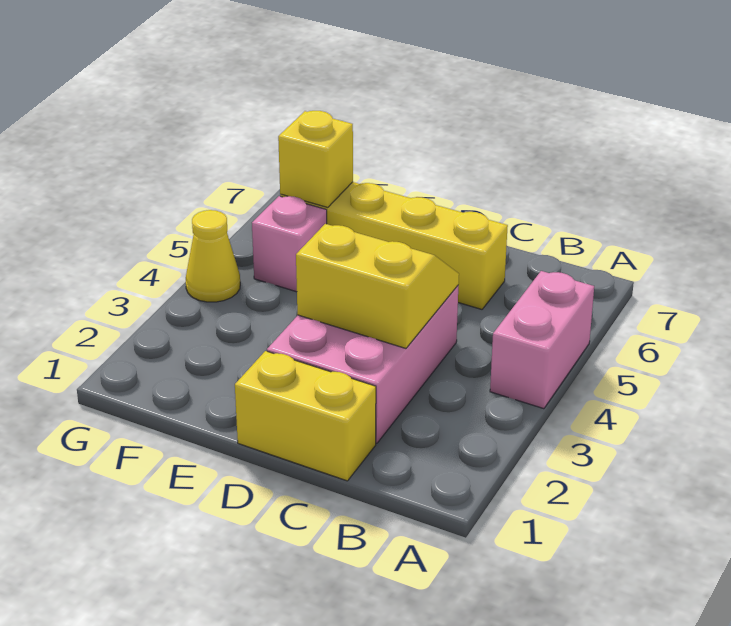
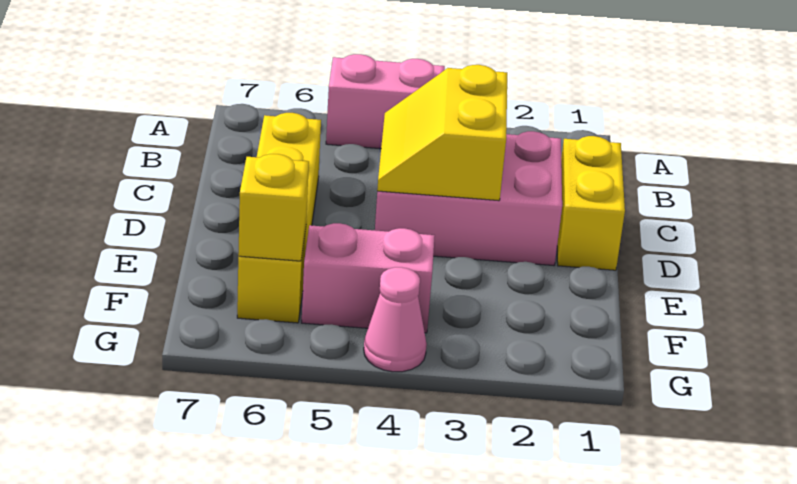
pink 1x1 brick [252,196,327,292] -> pink 1x2 brick [302,223,435,333]
yellow 1x1 cone [186,210,240,302] -> pink 1x1 cone [364,267,427,372]

